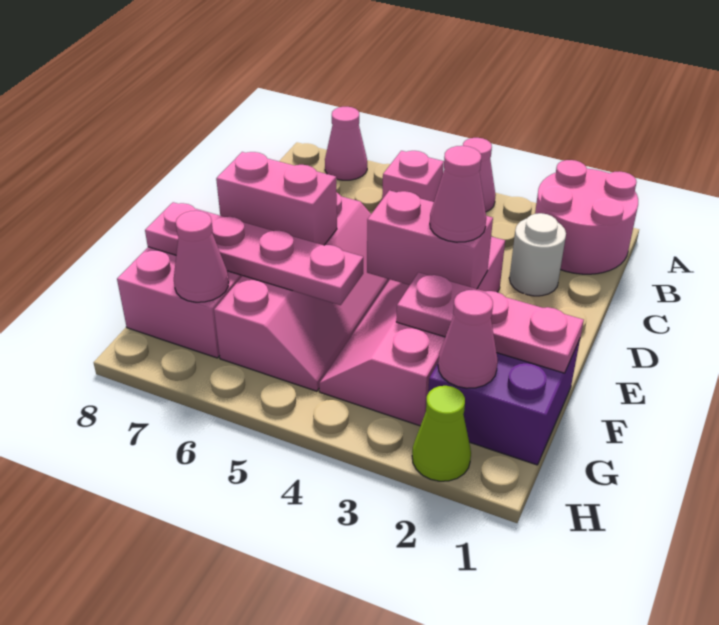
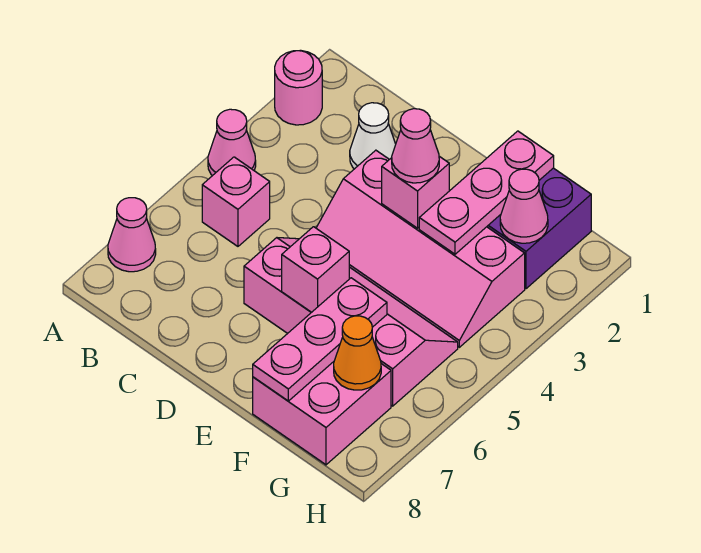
pink 2x2 round brick [535,160,638,274] -> pink 1x1 round brick [275,50,322,125]
white 1x1 round brick [509,213,566,296] -> white 1x1 cone [350,103,396,169]
pink 1x2 brick [367,190,493,289] -> pink 1x1 brick [382,156,449,228]
pink 1x2 brick [216,152,337,245] -> pink 1x1 brick [282,227,349,312]
pink 1x4 plate [145,202,363,305] -> pink 1x3 plate [253,278,387,401]
pink 1x1 cone [174,211,229,302] -> orange 1x1 cone [334,316,381,390]
lime 1x1 cone [412,386,471,481] -> none

